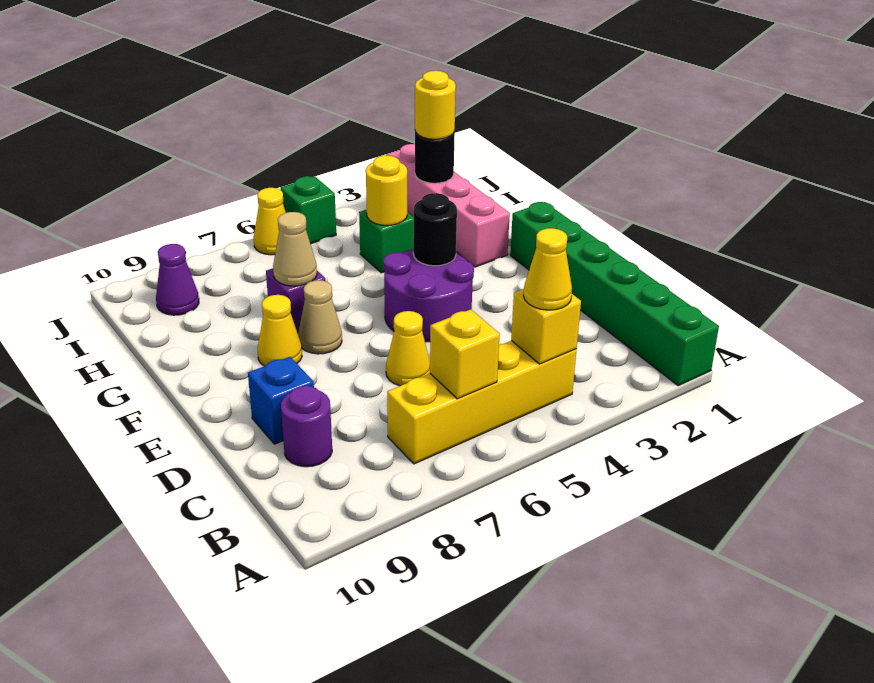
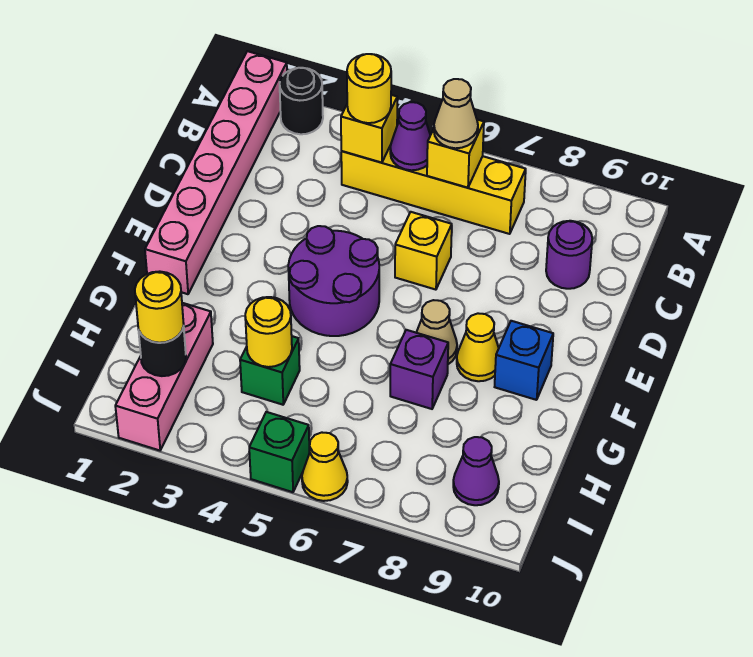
green 1x6 brick [510,202,719,386] -> pink 1x6 brick [145,51,287,294]
yellow 1x1 cone [524,228,572,310] -> yellow 1x1 round brick [347,54,391,123]
none -> purple 1x1 cone [390,102,430,170]
yellow 1x1 cone [386,311,430,386] -> yellow 1x1 brick [395,212,452,290]
blue 1x1 brick [248,357,314,444] -> blue 1x1 brick moved to [495,321,553,400]
black 1x1 round brick [413,193,457,266] -> black 1x1 round brick moved to [280,68,323,134]
pink 1x4 brick [386,144,510,267] -> pink 1x3 brick [115,303,213,450]
tan 1x1 cone [273,212,317,286] -> tan 1x1 cone moved to [434,79,478,148]

